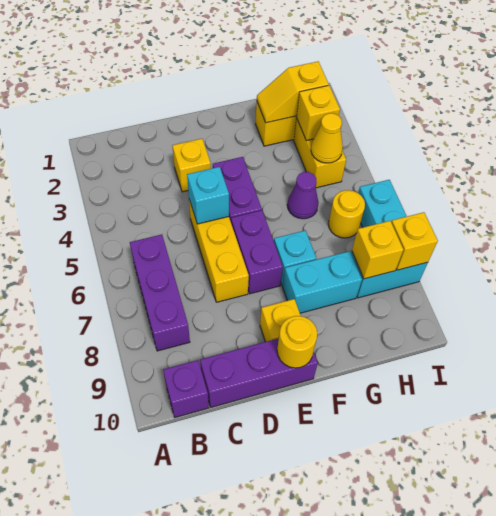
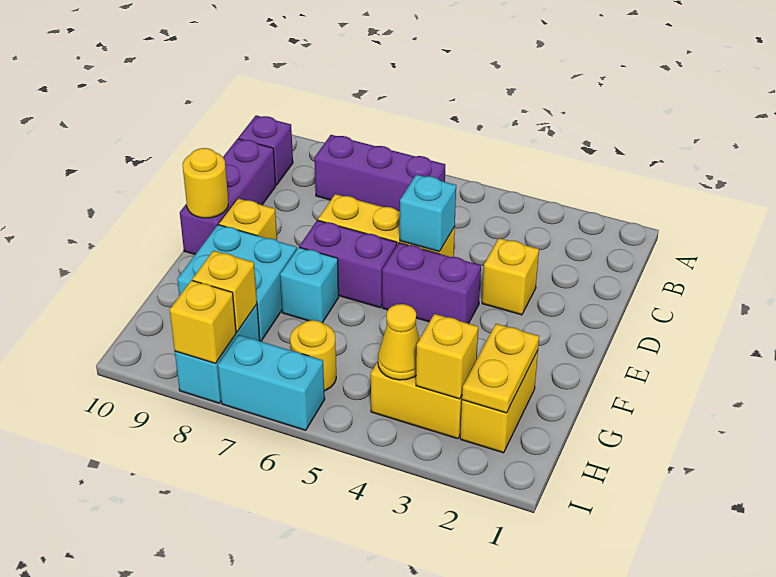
cyan 1x2 brick [283,251,362,313] -> cyan 2x2 brick [177,225,297,341]
yellow 1x2 slope [257,62,329,123] -> yellow 1x2 plate [462,324,539,413]
purple 1x1 cone [287,172,319,219] -> none

